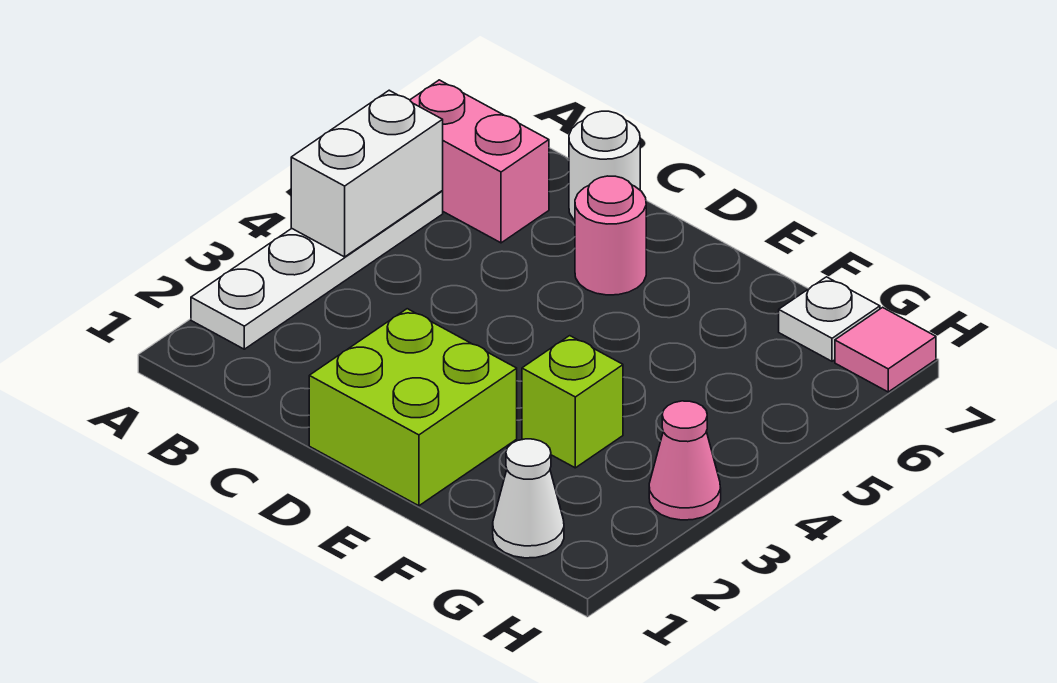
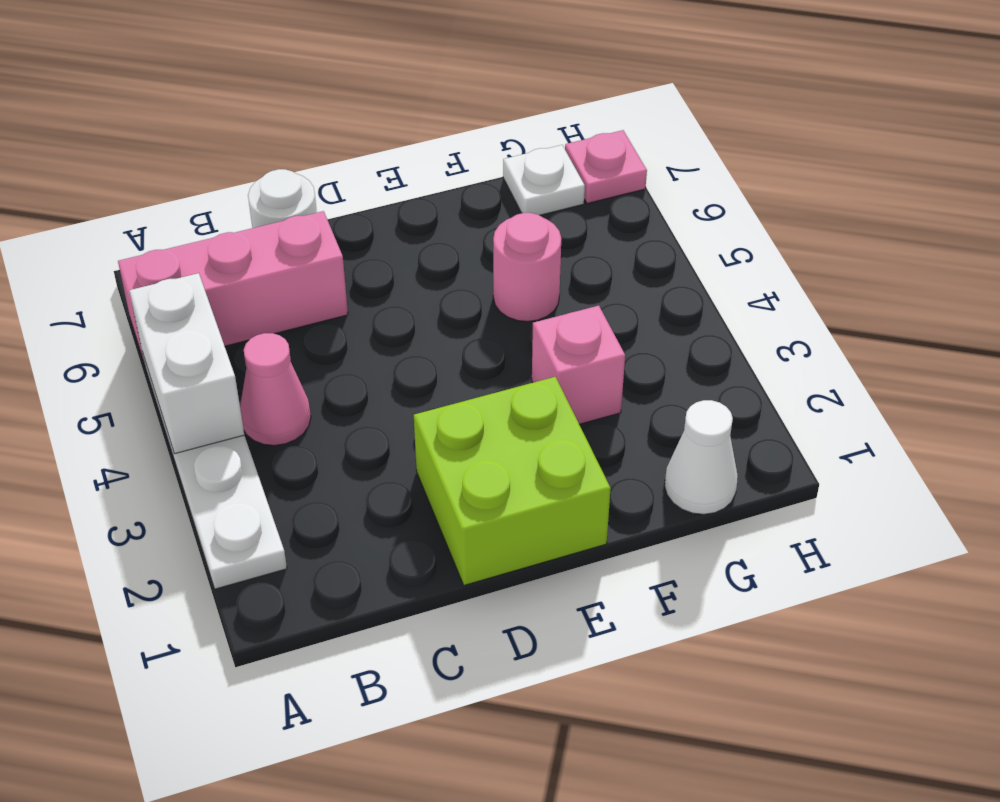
pink 1x2 brick [410,80,549,243] -> pink 1x3 brick [118,211,348,361]
pink 1x1 round brick [575,176,646,295] -> pink 1x1 round brick moved to [493,213,561,322]
lime 1x1 brick [522,336,623,468] -> pink 1x1 brick [532,306,625,424]
pink 1x1 cone [649,401,721,520] -> pink 1x1 cone moved to [240,333,311,445]
pink 1x1 tile [835,307,936,392] -> pink 1x1 plate [565,130,647,203]

